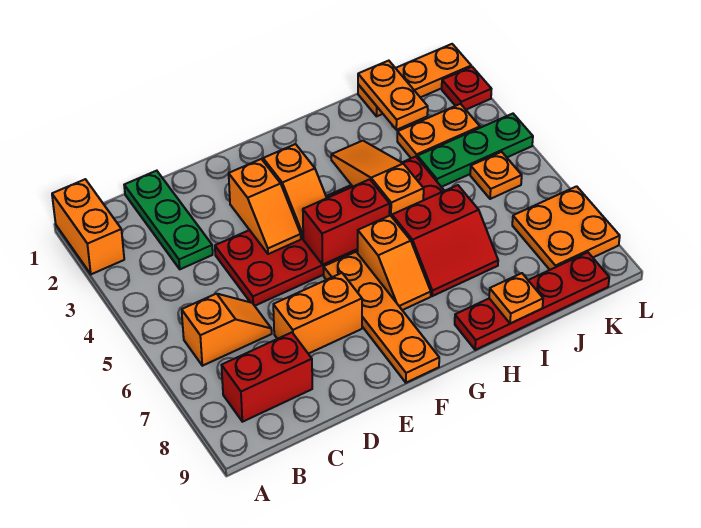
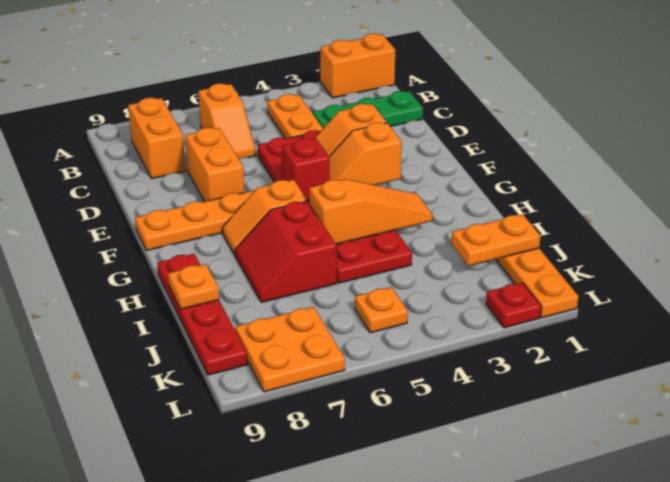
red 1x2 brick [221,332,312,422] -> orange 1x2 brick [128,98,185,179]
red 1x2 brick [303,179,390,265] -> red 1x1 brick [282,138,330,201]
orange 1x2 plate [397,104,480,158] -> orange 1x2 plate moved to [267,94,323,138]
green 1x3 plate [417,114,533,187] -> none

